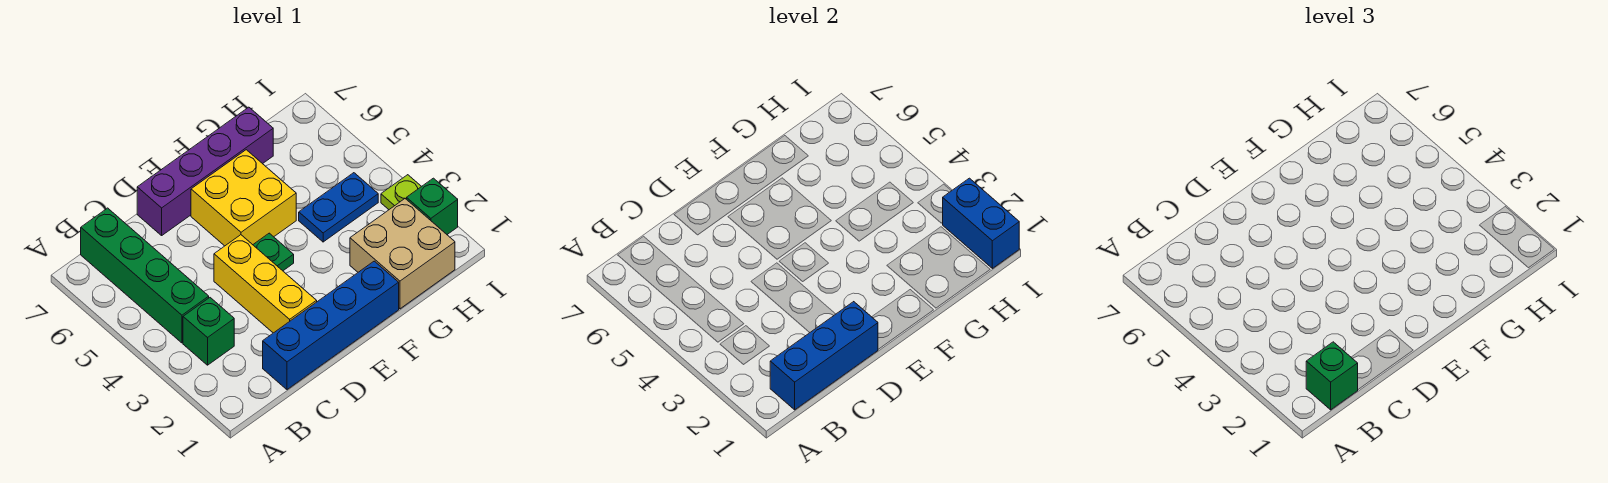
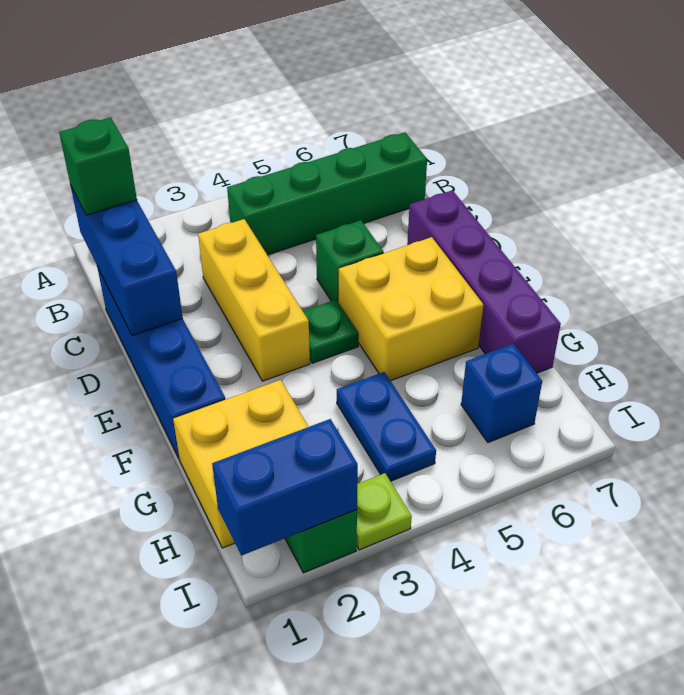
green 1x1 brick [183,298,234,365] -> green 1x1 brick moved to [316,220,384,302]
yellow 1x3 brick [214,235,317,333] -> yellow 1x3 brick turned to [198,219,310,381]
tan 2x2 brick [350,199,455,309] -> yellow 2x2 brick [173,380,308,548]
none -> blue 1x1 brick [461,344,542,443]

